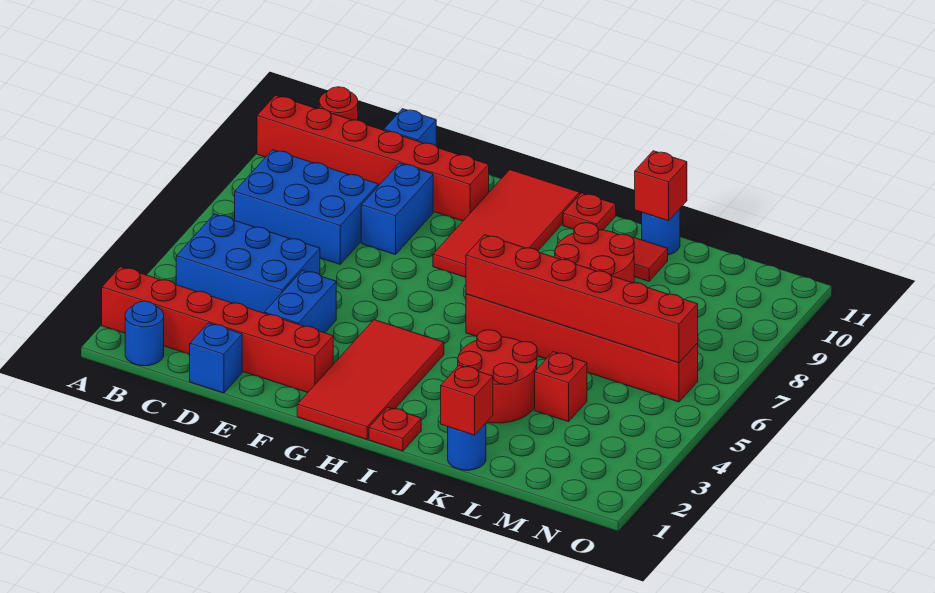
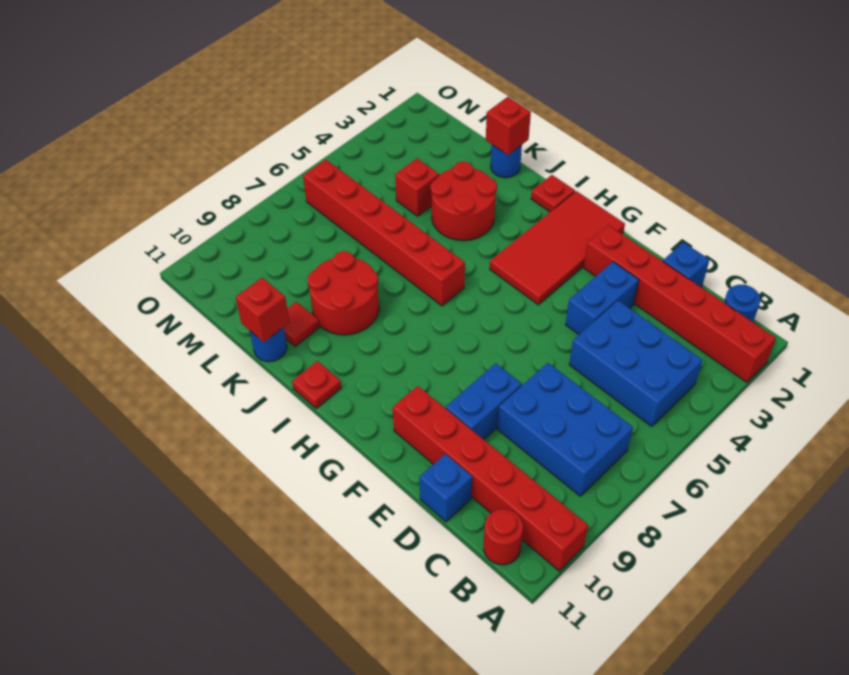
red 2x4 tile [433,170,580,277] -> none
red 1x6 brick [466,235,698,363] -> none

